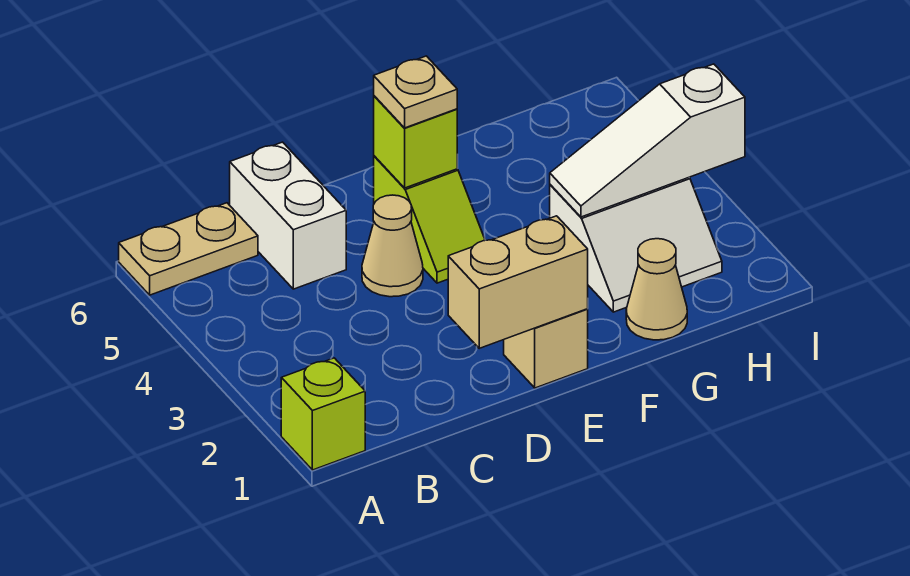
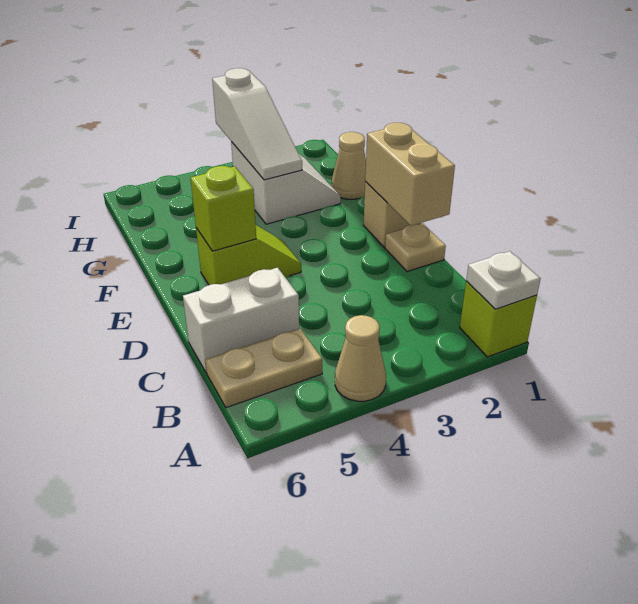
none -> white 1x1 plate [466,251,540,309]
tan 1x2 plate [119,203,258,295] -> tan 1x2 plate turned to [205,329,322,408]
tan 1x1 cone [362,195,423,297] -> tan 1x1 cone moved to [335,315,386,401]
tan 1x1 plate [374,56,457,128] -> tan 1x1 plate moved to [385,223,446,272]

